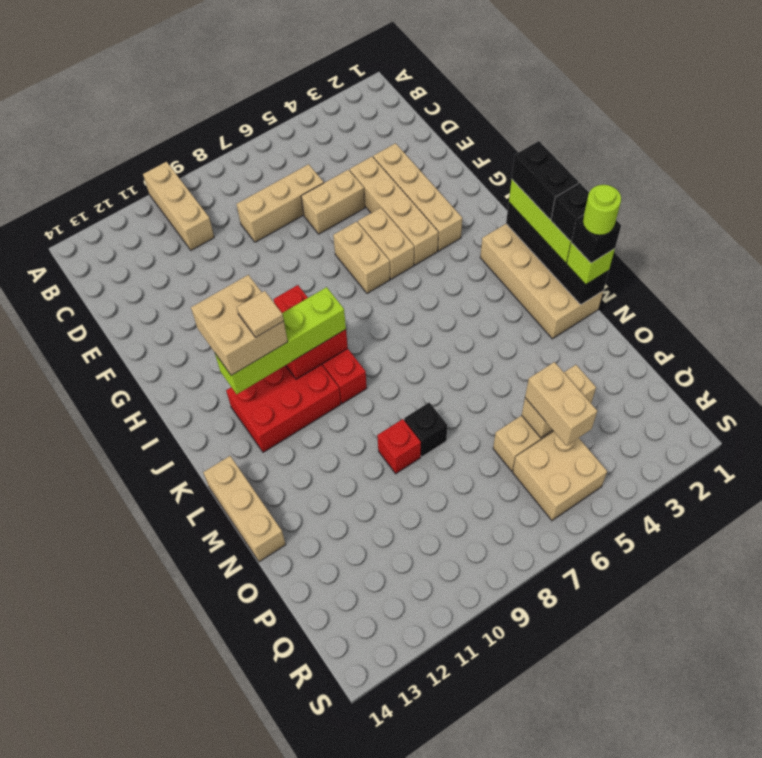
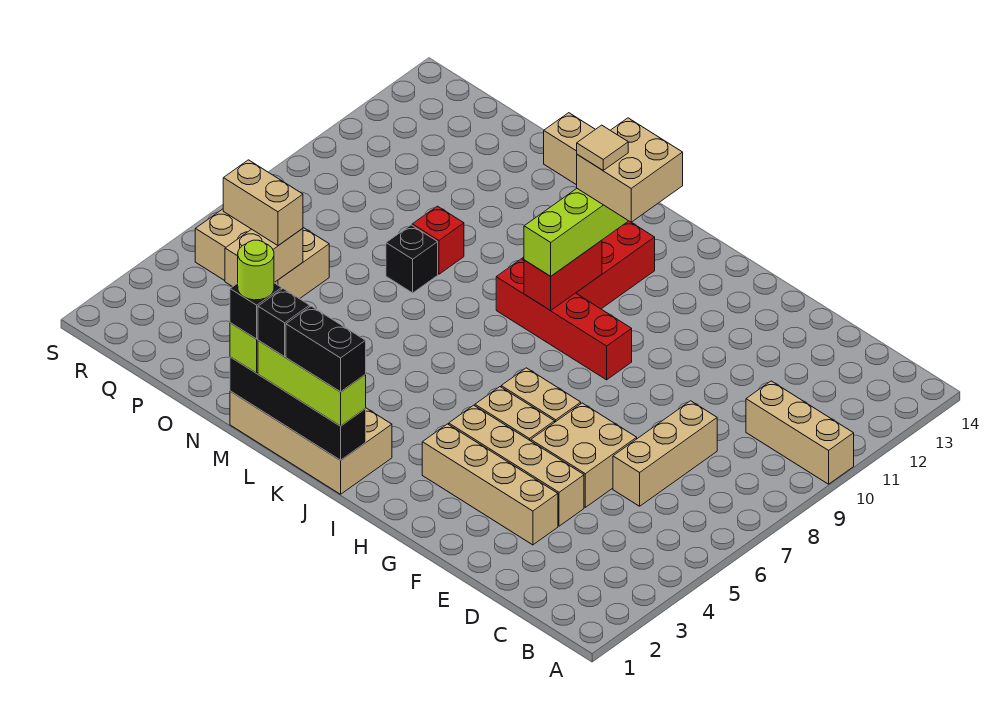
tan 1x2 brick [301,170,365,234] -> tan 2x2 brick [531,403,637,507]

